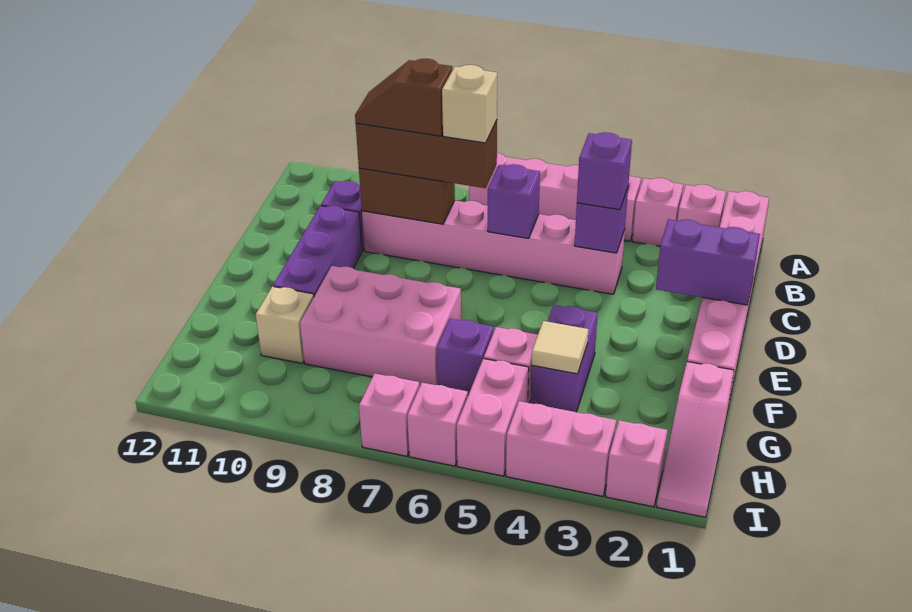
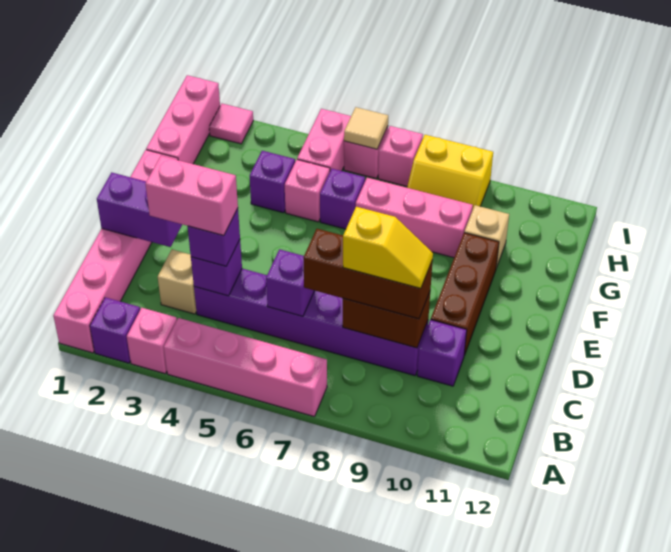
pink 1x1 brick [677,184,726,227] -> purple 1x1 brick [90,297,140,363]
pink 1x6 brick [362,201,625,294] -> purple 1x6 brick [194,269,428,376]
tan 1x1 brick [442,65,497,143] -> tan 1x1 brick moved to [158,250,196,314]
brown 1x2 slope [355,59,452,136] -> yellow 1x2 slope [343,207,433,288]
purple 1x3 brick [273,206,362,296] -> brown 1x3 brick [431,233,499,355]
purple 1x2 brick [530,305,598,412] -> purple 1x1 brick [250,151,295,213]
pink 2x3 brick [300,266,461,385] -> pink 1x3 brick [356,178,473,258]
pink 1x3 slope [657,362,734,517] -> pink 1x3 brick [146,75,220,164]
tan 1x1 tile [532,321,588,374] -> tan 1x1 tile moved to [344,107,388,149]
none -> yellow 2x2 slope [407,135,493,210]
pink 1x1 brick [606,420,668,507] -> pink 1x1 tile [209,104,253,144]
pink 1x2 brick [506,401,616,496] -> pink 1x2 brick moved to [146,156,238,236]

